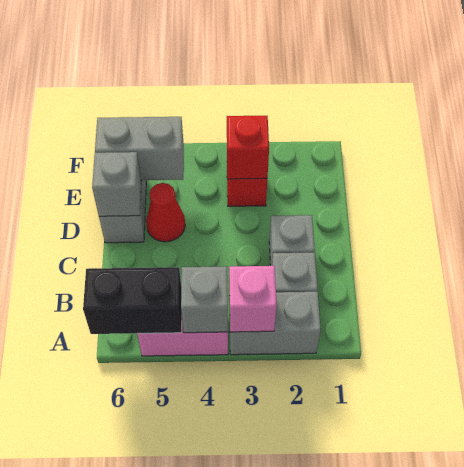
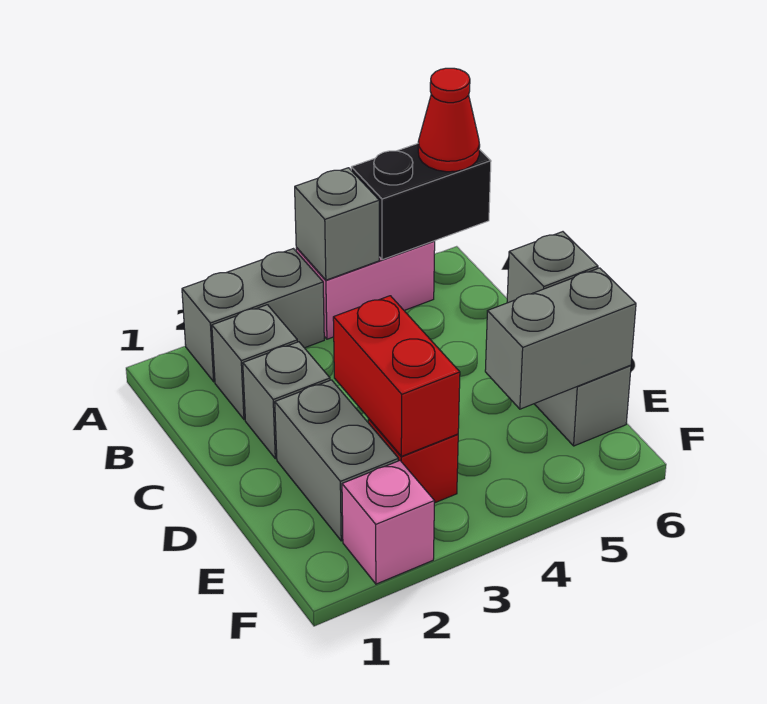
pink 1x1 brick [229,266,277,332] -> pink 1x1 brick moved to [342,461,435,584]
none -> grey 1x2 brick [275,380,398,541]
red 1x1 cone [146,183,185,242] -> red 1x1 cone moved to [418,68,480,172]
red 1x1 brick [227,116,269,179] -> red 1x2 brick [333,296,460,456]

